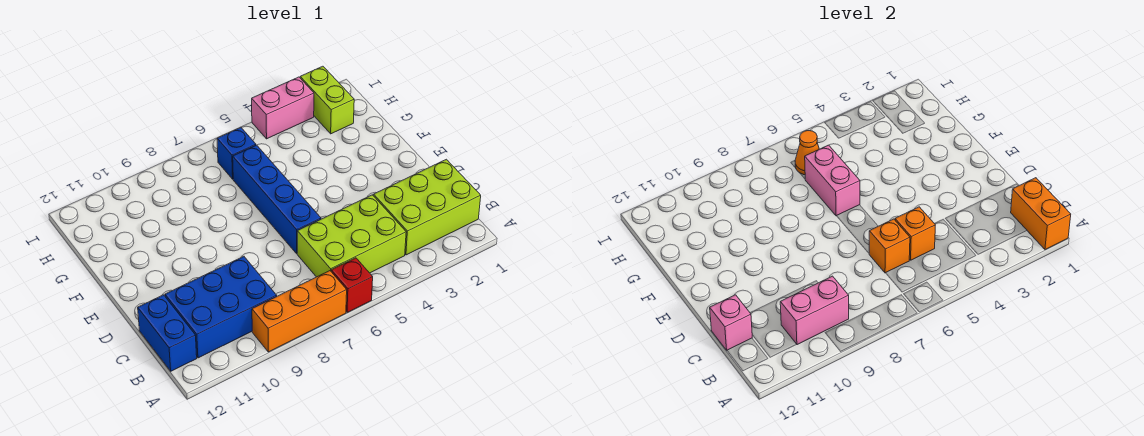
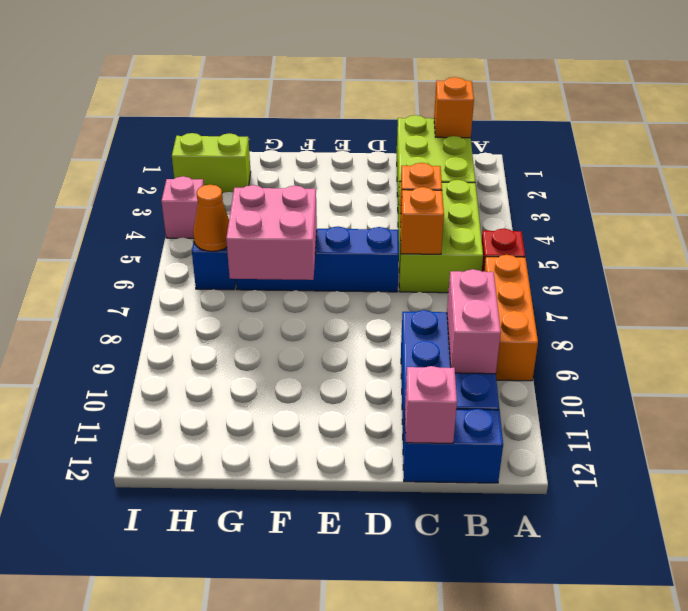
orange 1x2 brick [1011,178,1071,250] -> orange 1x1 brick [434,77,474,138]
pink 1x2 brick [805,145,860,216] -> pink 2x2 brick [226,185,317,280]
pink 1x2 brick [252,77,314,139] -> pink 1x1 brick [161,176,204,238]

